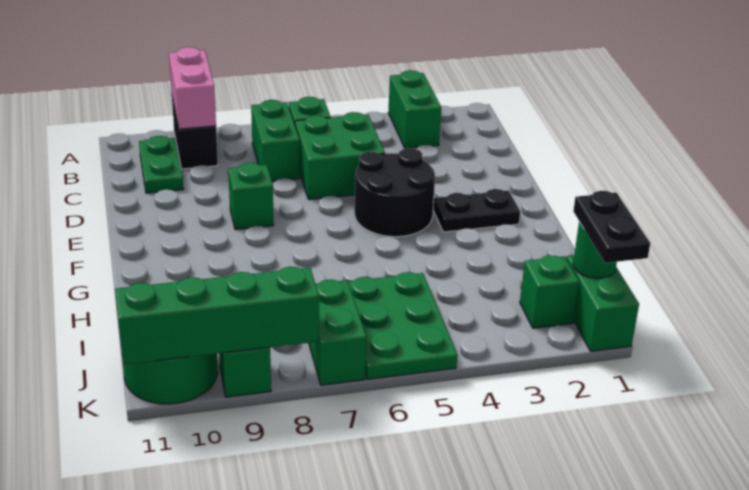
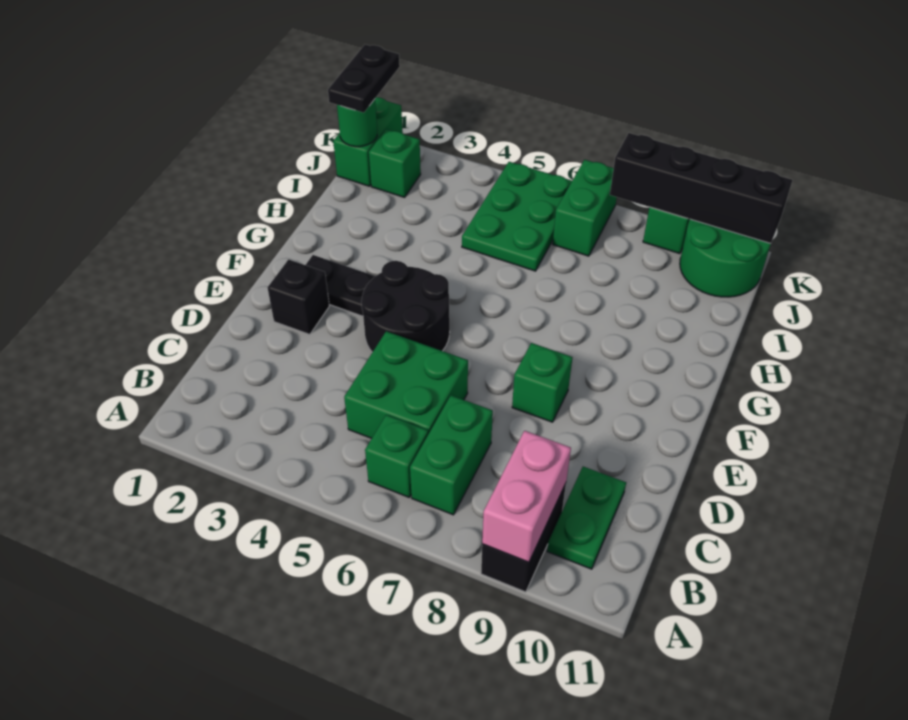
green 1x2 brick [388,70,441,149] -> none
none -> black 1x1 brick [268,259,329,334]
green 1x4 brick [115,267,319,365] -> black 1x4 brick [610,133,793,243]

